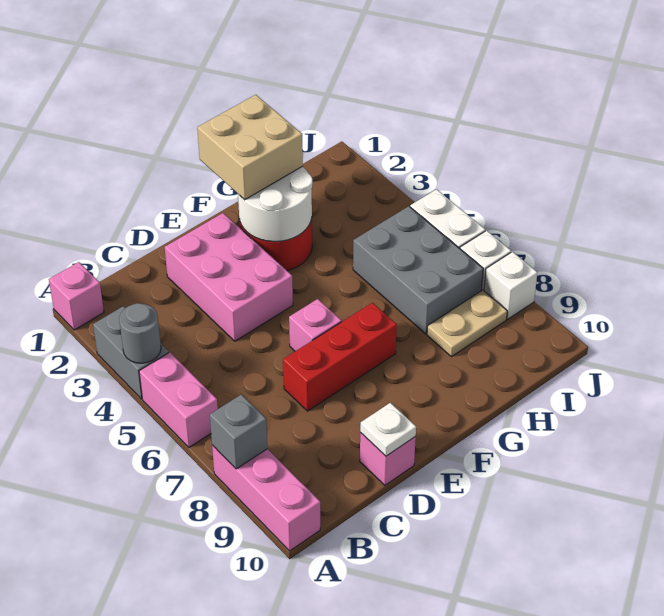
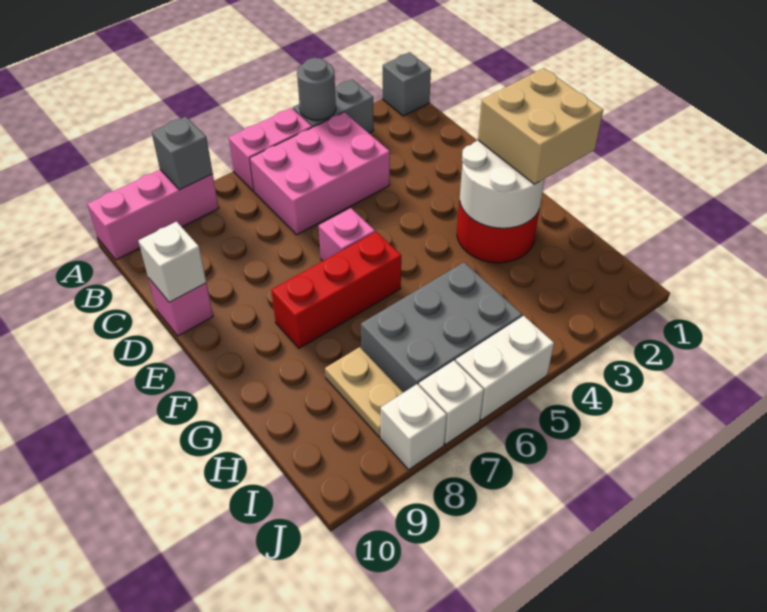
pink 1x1 brick [49,262,104,330] -> grey 1x1 brick [383,52,431,116]
pink 2x3 brick [165,213,293,341] -> pink 2x3 brick moved to [250,112,390,235]
red 1x3 brick [283,303,397,411] -> red 1x3 brick turned to [271,232,401,348]
white 1x1 plate [360,403,416,456] -> white 1x1 brick [138,222,206,302]

